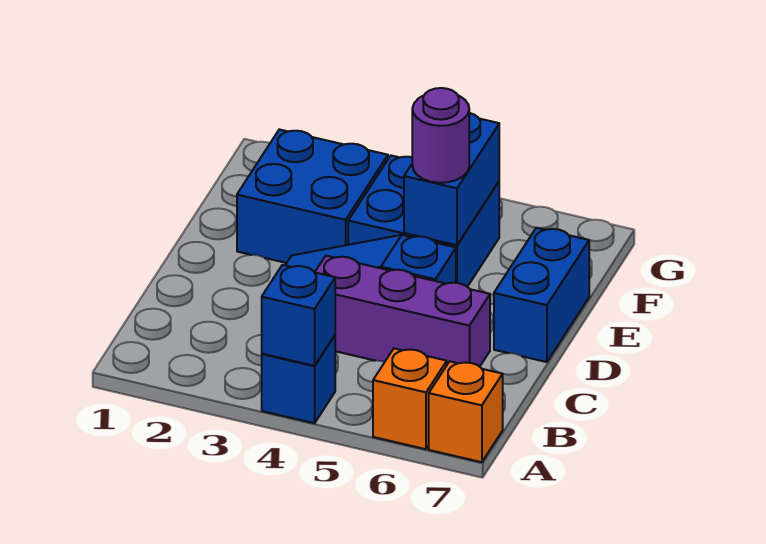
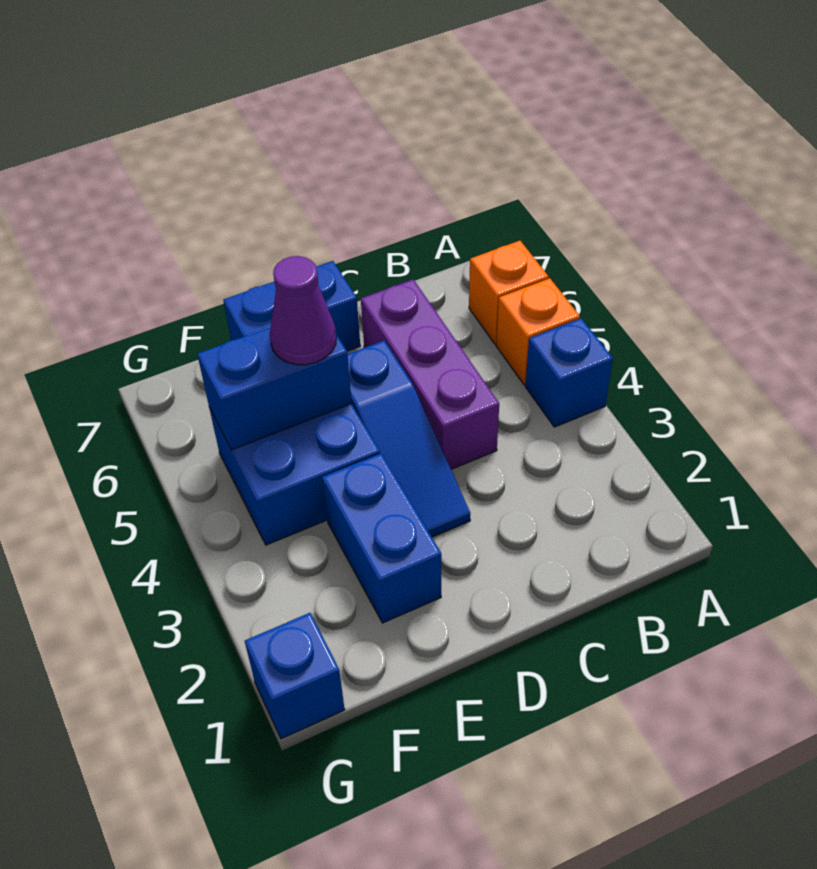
blue 1x1 brick [262,265,335,366] -> blue 1x1 brick moved to [245,613,345,739]
orange 1x1 brick [429,361,503,462] -> orange 1x1 brick moved to [496,278,580,385]
blue 2x2 brick [237,129,388,263] -> blue 1x2 brick [322,454,441,623]
purple 1x1 round brick [412,88,469,183] -> purple 1x1 cone [270,256,336,365]

